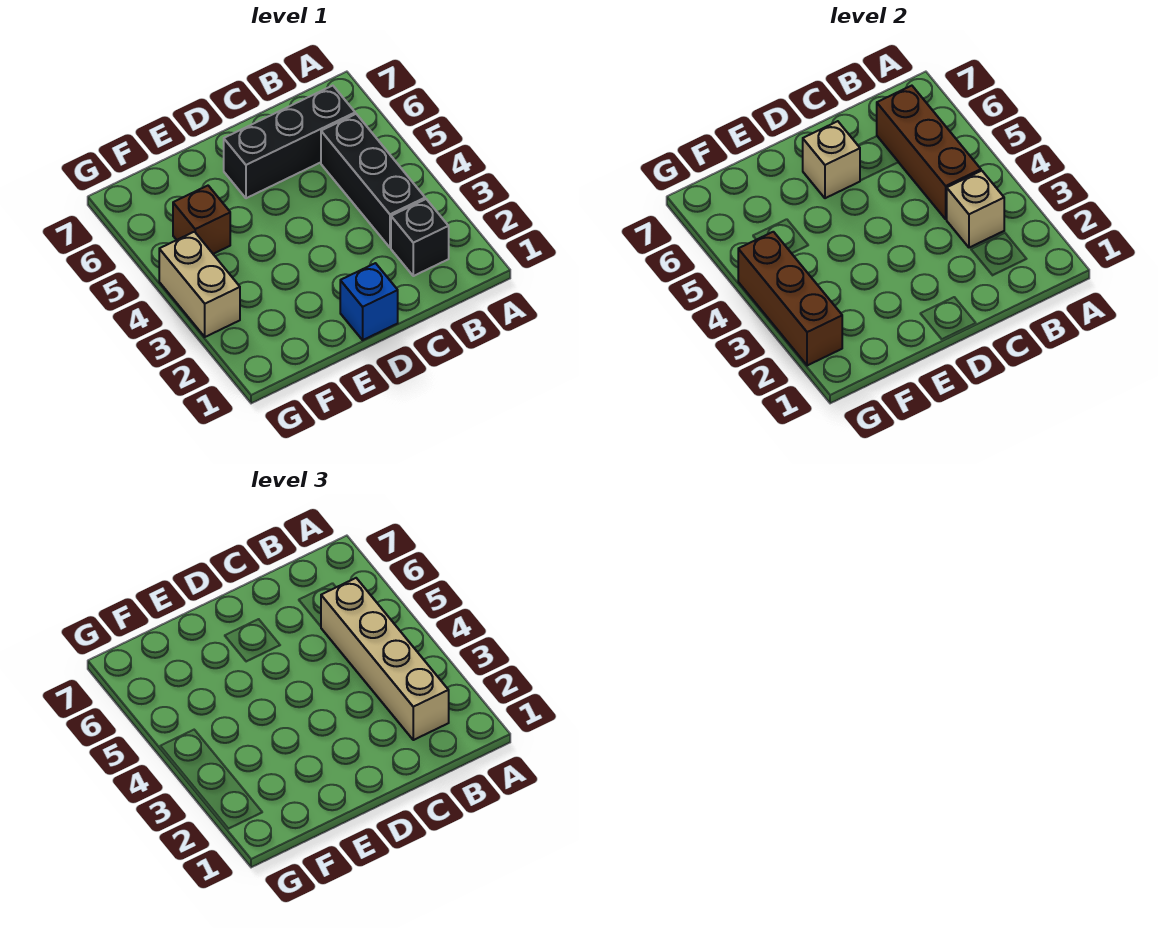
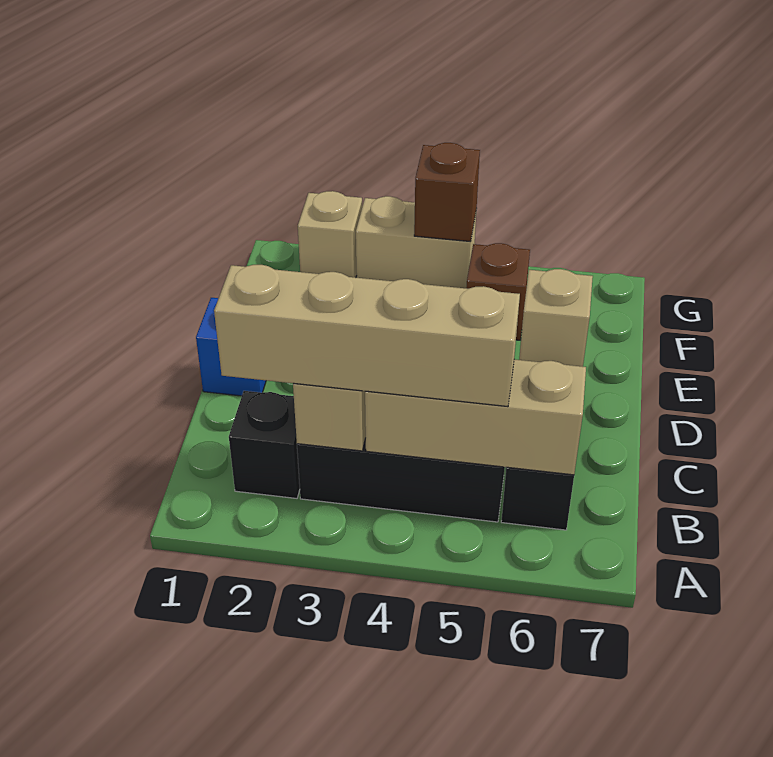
brown 1x3 brick [877,86,981,219] -> tan 1x3 brick [365,359,586,475]
none -> tan 1x1 brick [298,191,362,278]
brown 1x3 brick [738,232,842,366] -> brown 1x1 brick [414,143,480,242]

